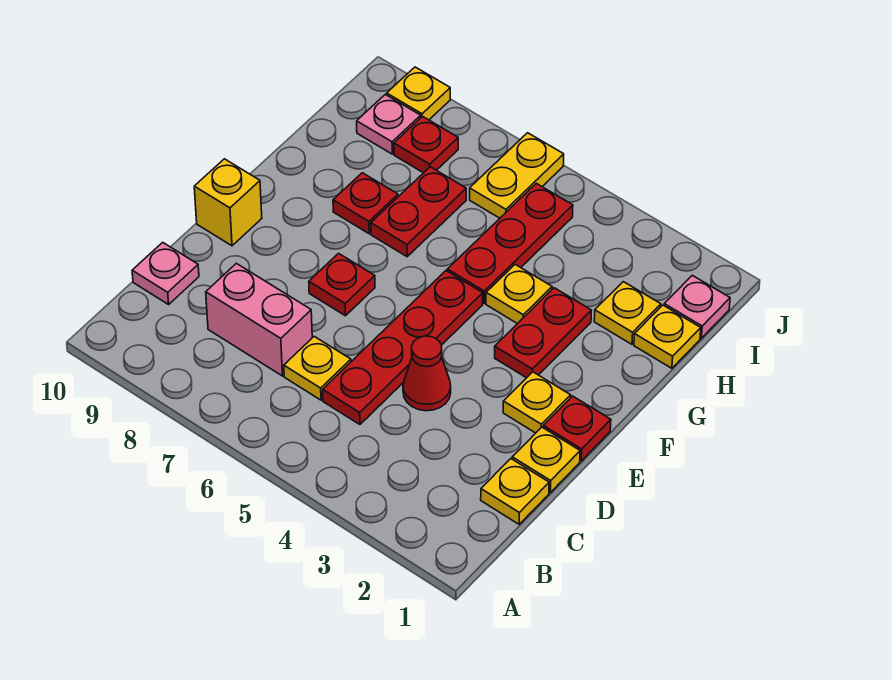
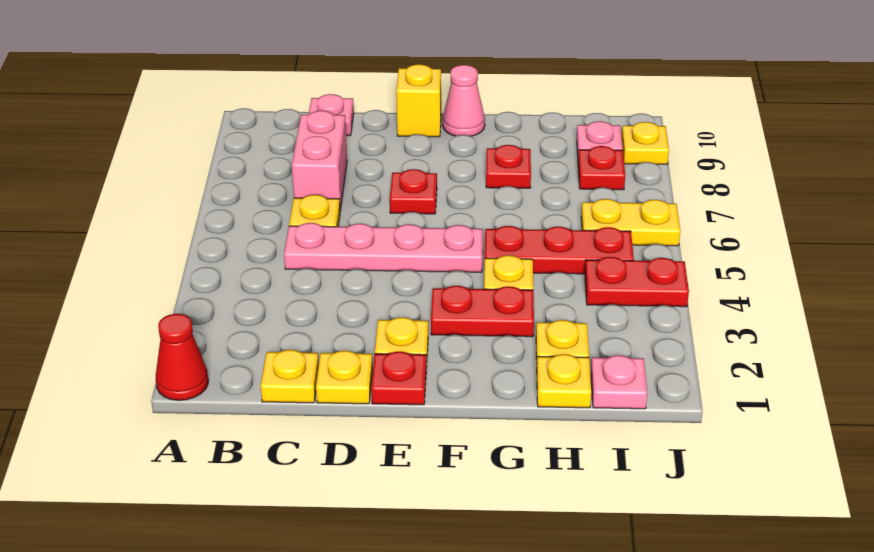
red 1x4 plate [323,271,483,424] -> pink 1x4 plate [284,223,483,272]
red 1x1 cone [403,336,451,411] -> red 1x1 cone moved to [156,314,208,400]
none -> pink 1x1 cone [443,65,485,136]
red 1x2 plate [371,167,466,257] -> red 1x2 plate moved to [585,257,689,307]

